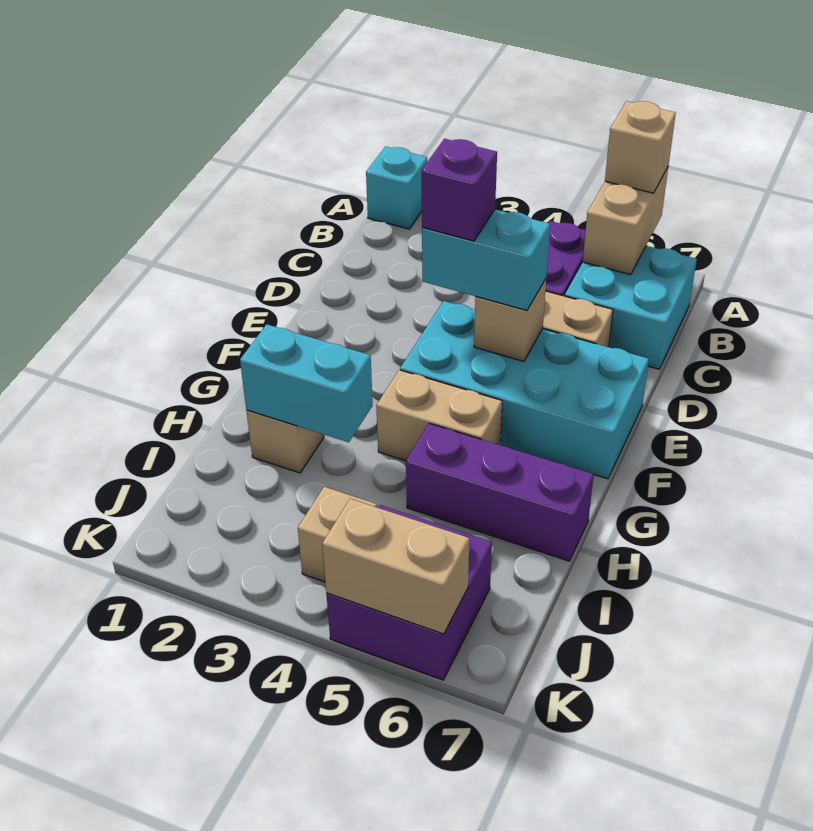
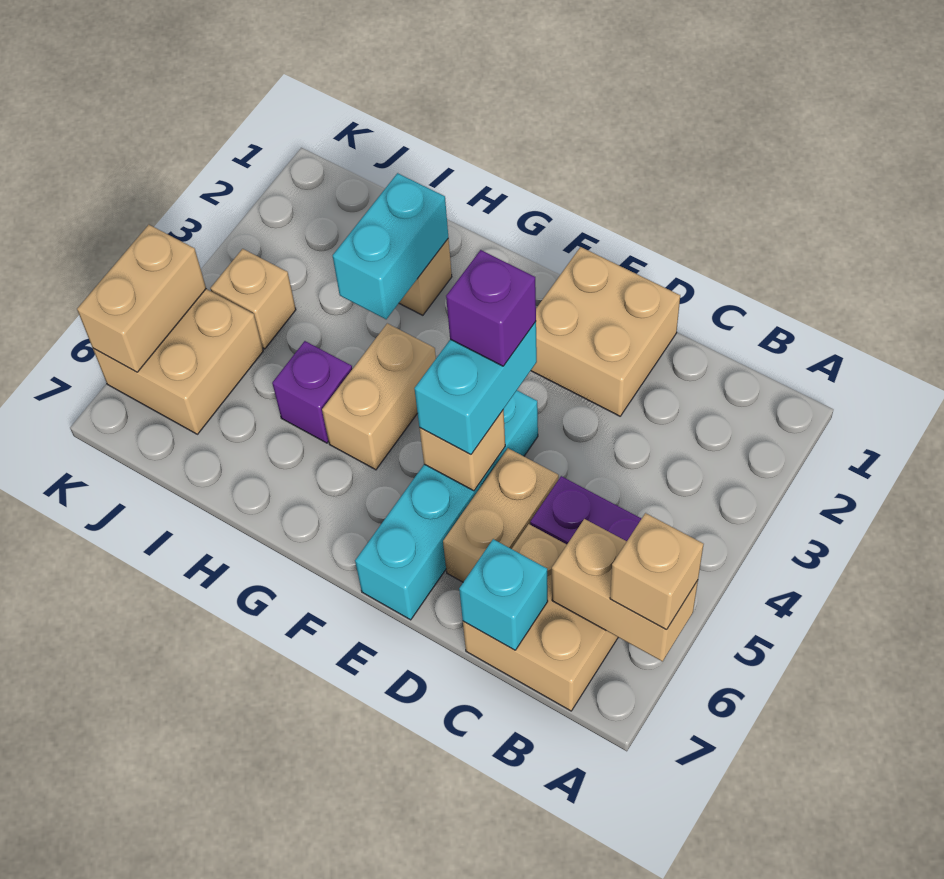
cyan 1x1 brick [366,147,427,229] -> cyan 1x1 brick moved to [459,539,548,650]
cyan 2x2 brick [565,246,697,369] -> tan 2x2 brick [463,524,618,711]
none -> tan 2x2 brick [531,247,680,416]
cyan 2x4 brick [400,301,649,479] -> cyan 1x4 brick [355,391,538,620]
purple 1x3 brick [406,423,594,561] -> purple 1x1 brick [272,341,352,443]
purple 2x2 brick [326,505,492,680] -> tan 2x2 brick [93,289,263,434]

